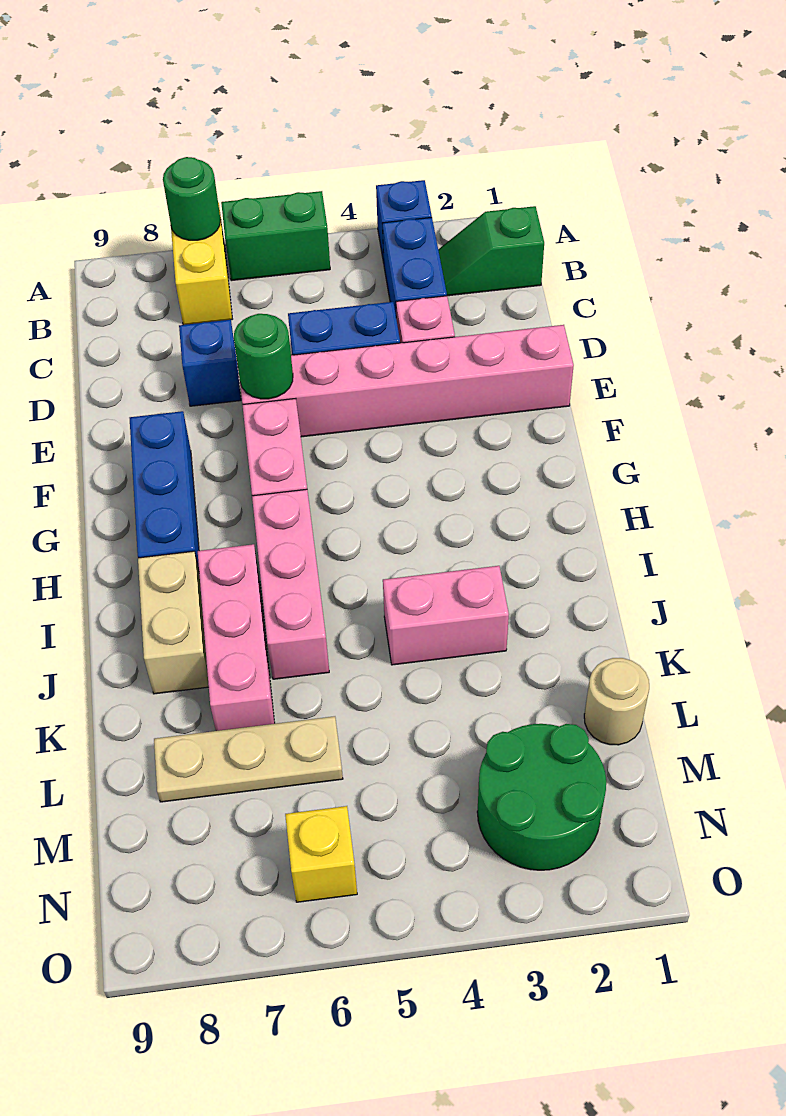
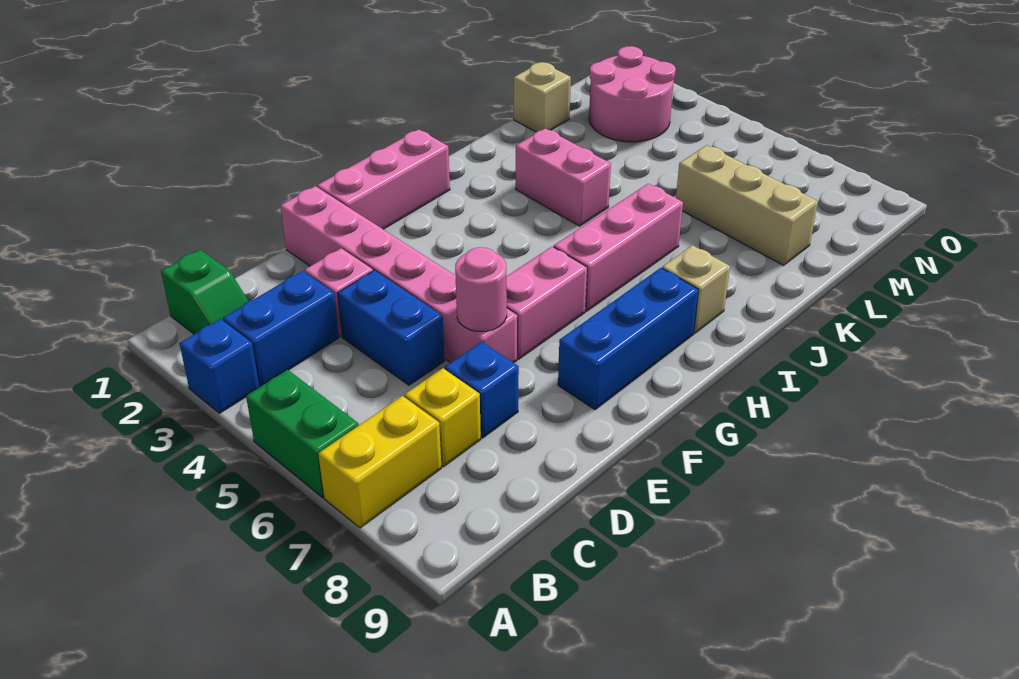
green 1x1 round brick [163,157,221,240] -> none
green 1x1 round brick [234,314,293,399] -> pink 1x1 round brick [455,247,507,331]
pink 1x3 brick [198,544,275,731] -> pink 1x3 brick moved to [317,129,450,229]
tan 1x2 brick [138,551,209,694] -> tan 1x1 brick [662,245,730,333]
tan 1x1 round brick [584,658,649,745] -> tan 1x1 brick [514,62,571,132]
tan 1x3 plate [154,716,343,802] -> tan 1x3 brick [676,145,818,265]
green 2x2 round brick [477,724,606,870] -> pink 2x2 round brick [589,46,676,142]
yellow 1x1 brick [285,806,357,902] -> yellow 1x1 brick moved to [404,368,481,467]

